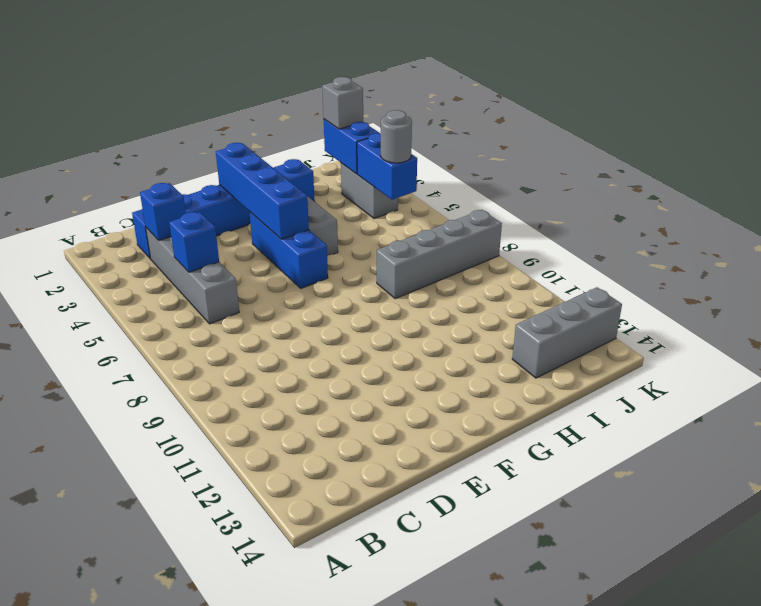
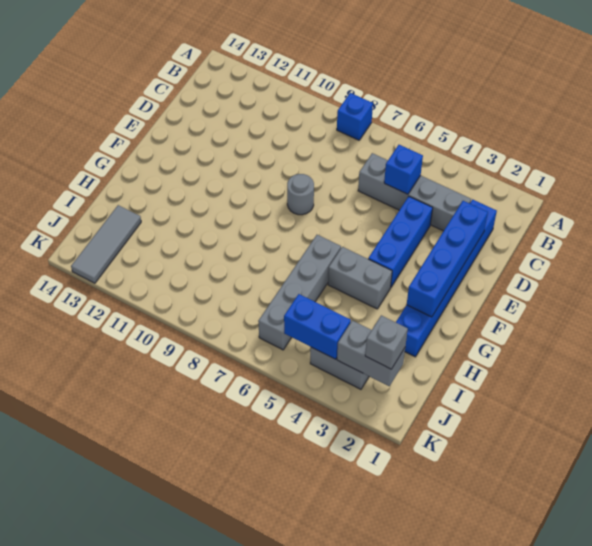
blue 1x1 brick [140,183,186,240] -> blue 1x1 brick moved to [337,93,373,140]
blue 1x4 brick [216,143,309,239] -> blue 1x4 brick turned to [407,201,488,317]
blue 1x3 brick [249,212,328,288] -> blue 1x3 brick turned to [368,197,433,287]
grey 1x4 brick [377,210,502,299] -> grey 1x4 brick moved to [258,235,341,350]
grey 1x3 brick [512,287,622,378] -> grey 1x3 tile [71,205,141,283]
blue 1x2 brick [324,119,380,174] -> grey 1x2 brick [337,320,405,386]
grey 1x1 round brick [380,110,412,163] -> grey 1x1 round brick moved to [287,174,314,215]

